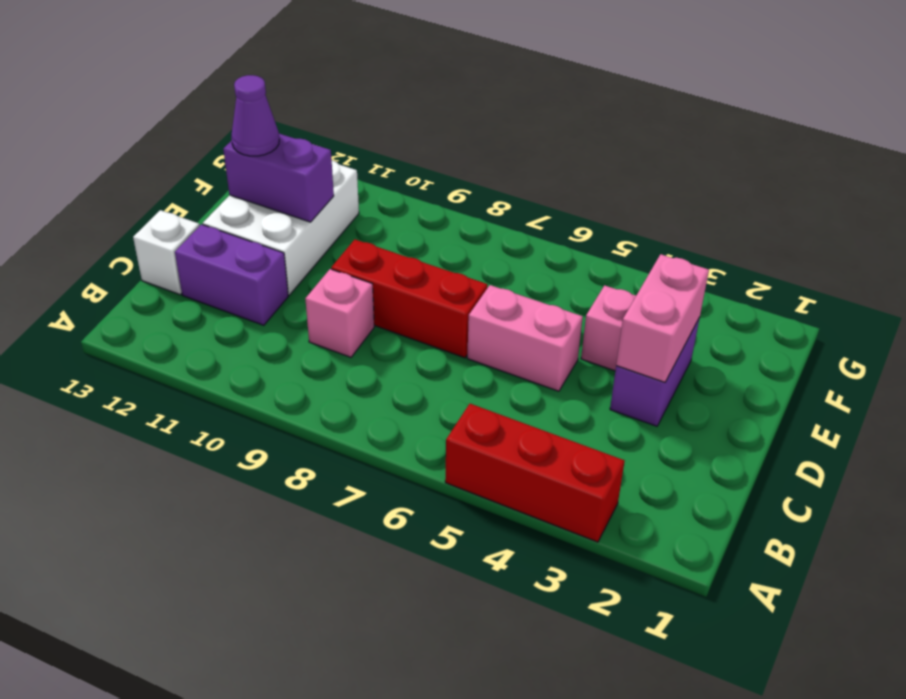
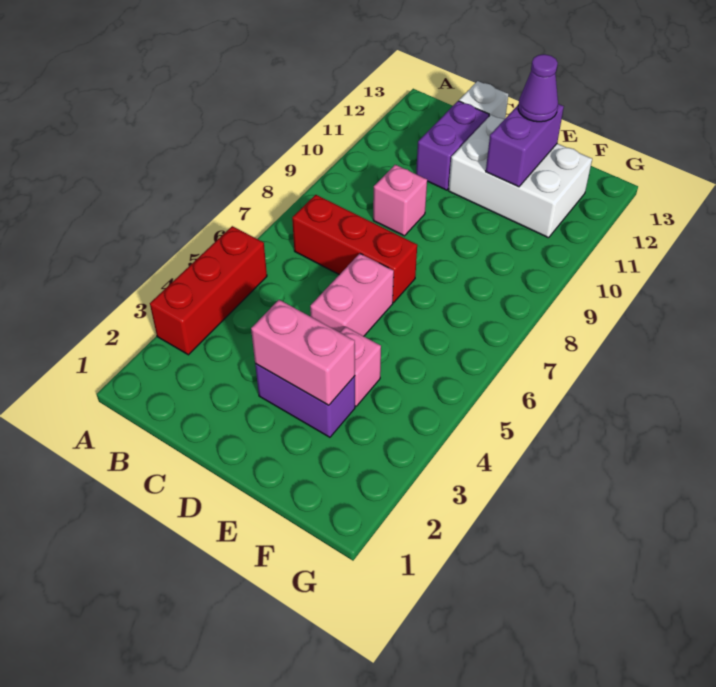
red 1x3 brick [331,240,488,358] -> red 1x3 brick turned to [292,195,417,303]

